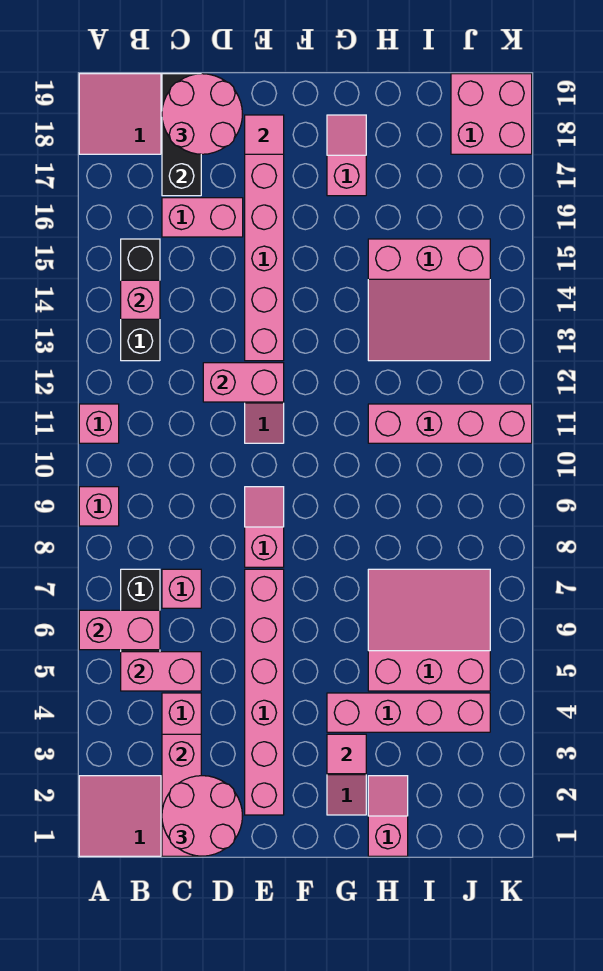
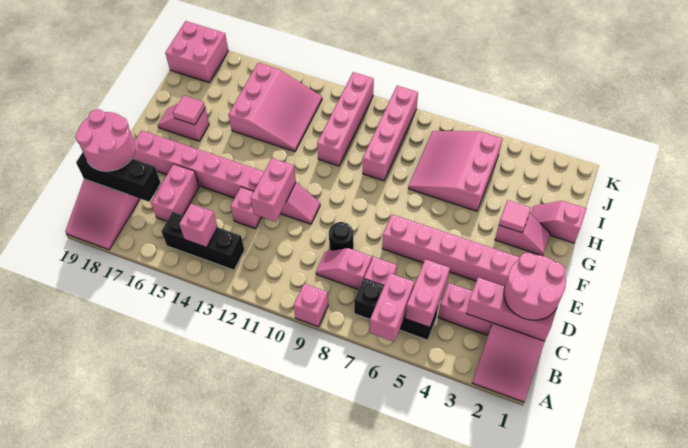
pink 1x1 brick [79,404,119,443] -> pink 1x1 brick moved to [231,187,261,228]
none -> black 1x1 round brick [329,222,354,251]
pink 1x2 slope [245,487,284,567] -> pink 1x2 slope moved to [316,248,372,290]
pink 1x1 tile [245,115,284,154] -> pink 1x1 tile moved to [173,95,205,125]
pink 1x4 brick [327,693,490,732] -> pink 1x4 brick moved to [363,86,418,181]

